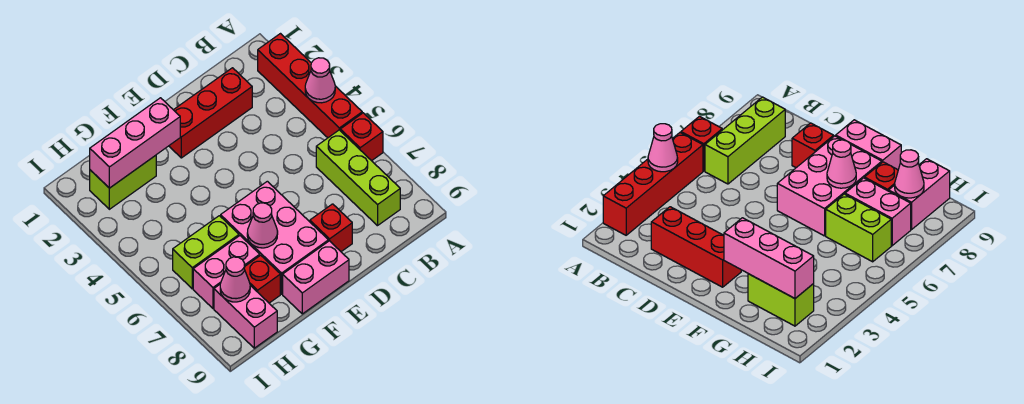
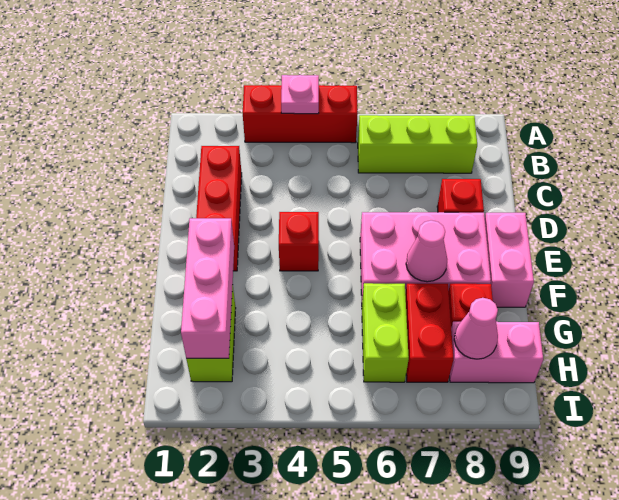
red 1x4 brick [258,34,362,138] -> red 1x3 brick [243,85,358,143]
pink 1x1 cone [305,58,335,103] -> pink 1x1 plate [281,75,319,114]
red 1x1 brick [340,113,383,161] -> red 1x1 brick moved to [279,212,319,271]
pink 1x2 brick [193,236,260,308] -> red 1x2 brick [405,284,454,382]

